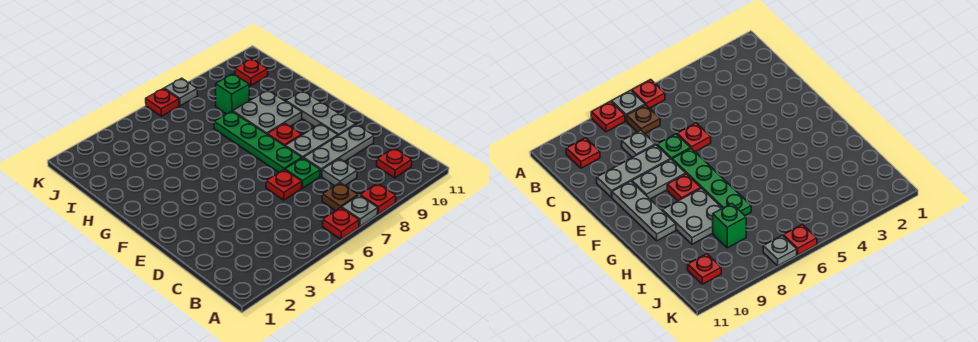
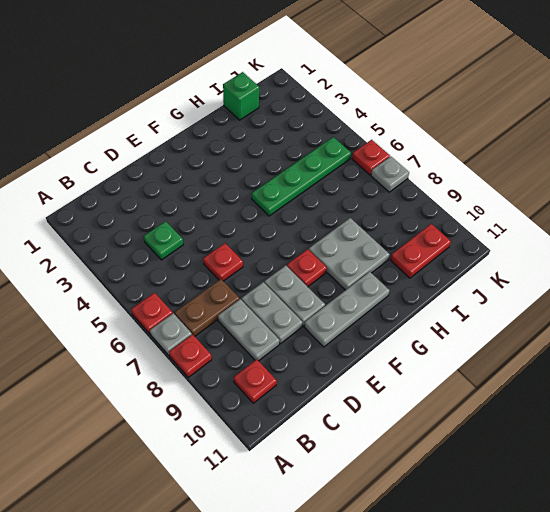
brown 1x1 plate [322,183,358,211] -> brown 1x2 plate [175,279,239,336]
grey 1x1 plate [322,159,357,186] -> grey 1x2 plate [218,299,280,361]
green 1x1 plate [285,158,320,188] -> green 1x1 plate moved to [144,221,183,260]
grey 1x3 plate [304,125,374,176] -> grey 1x2 plate [241,282,303,344]
green 1x4 plate [214,111,302,172] -> green 1x4 plate moved to [252,137,351,216]
green 1x1 brick [216,74,249,114] -> green 1x1 brick moved to [223,72,259,120]
red 1x1 plate [235,59,268,86] -> red 1x2 plate [390,224,451,278]

